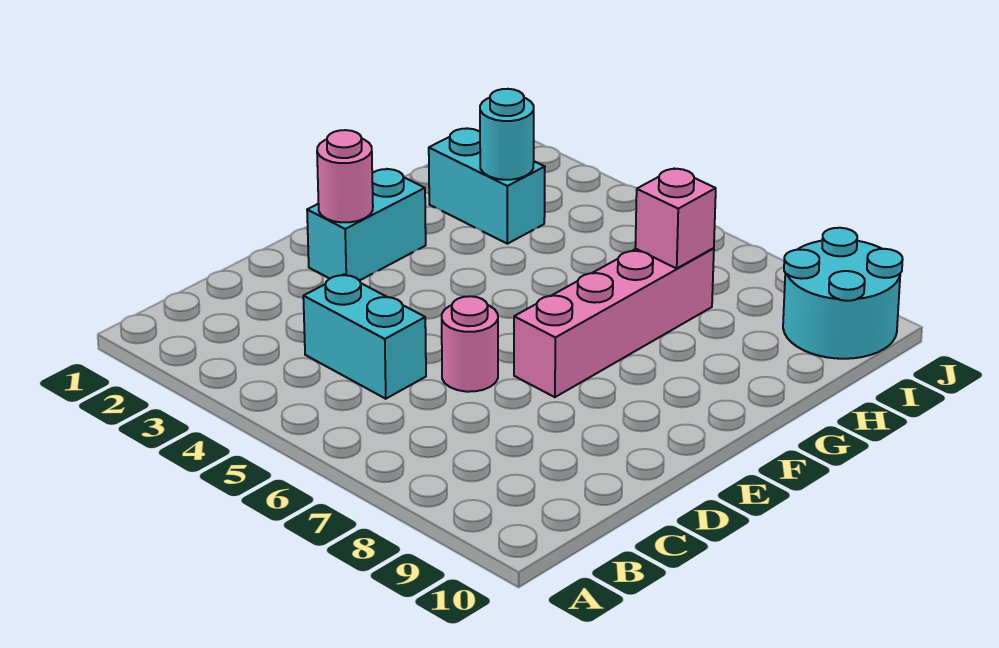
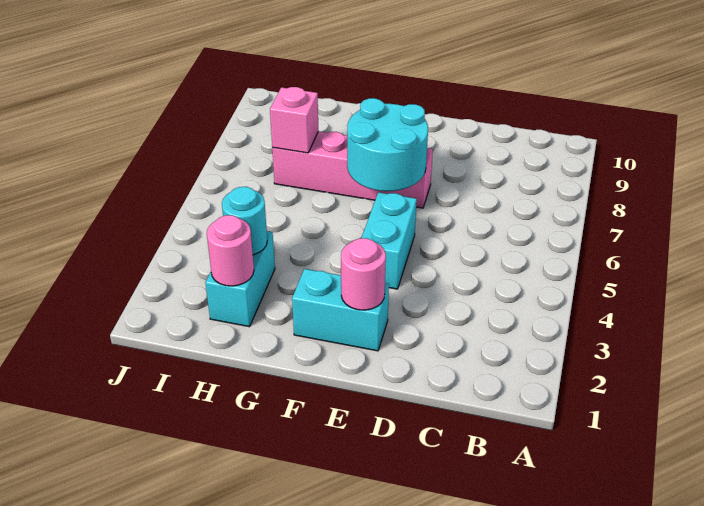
cyan 1x2 brick [303,274,426,399] -> cyan 1x2 brick moved to [362,192,417,289]
pink 1x1 round brick [442,296,498,392] -> pink 1x1 round brick moved to [207,215,254,286]
cyan 2x2 round brick [783,228,903,359] -> cyan 2x2 round brick moved to [347,98,428,191]

